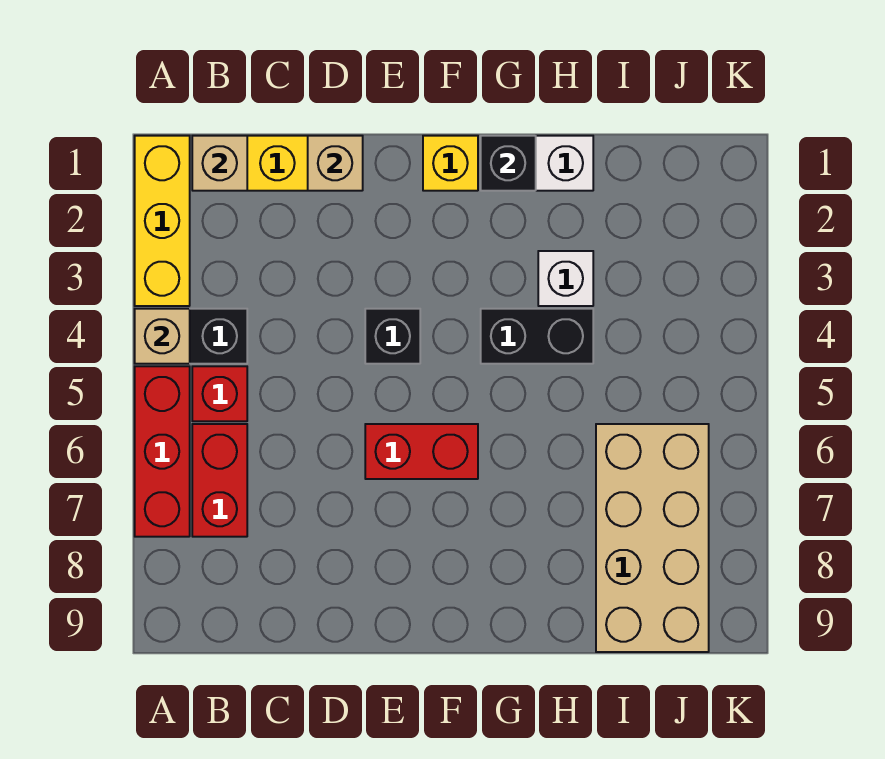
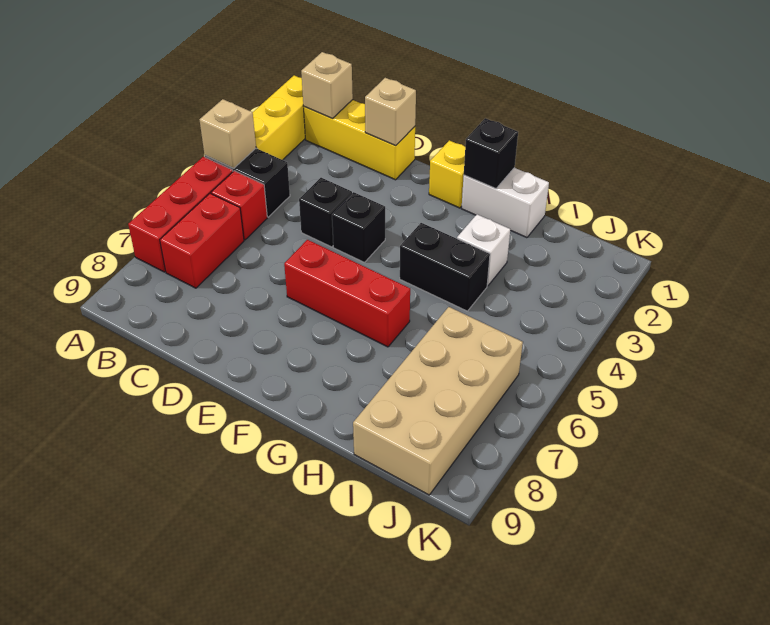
none -> black 1x1 brick [299,178,352,247]
red 1x2 brick [365,424,478,479] -> red 1x3 brick [284,240,410,347]

